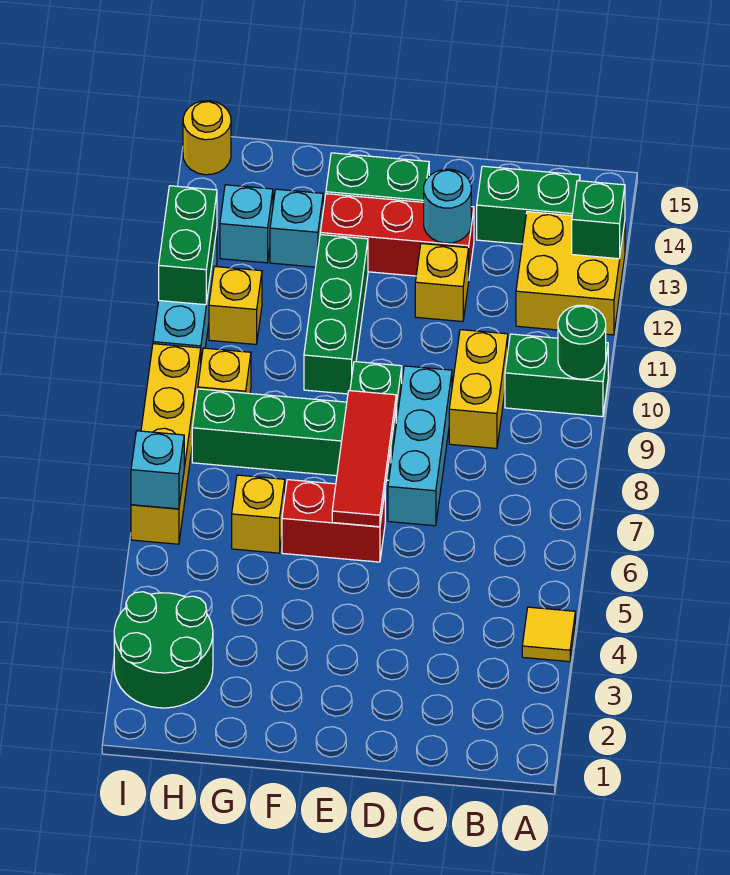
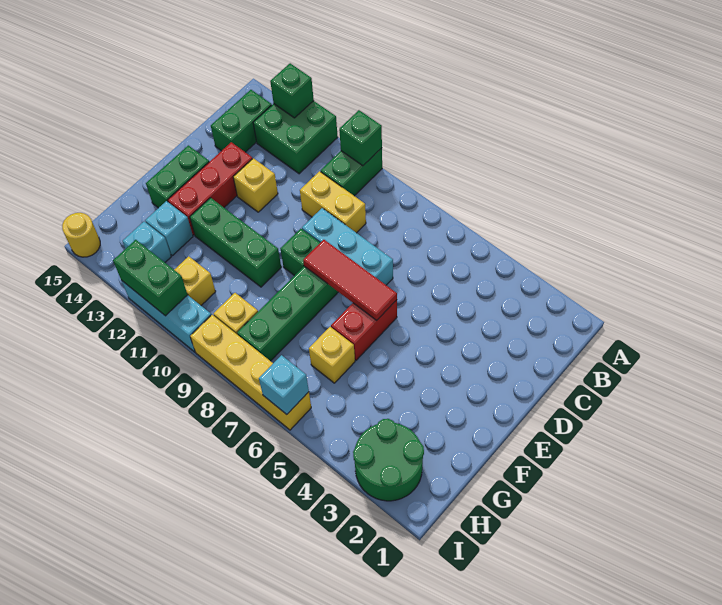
yellow 1x1 tile [522,607,575,662] -> none
green 1x1 round brick [558,305,606,379] -> green 1x1 brick [339,110,382,166]
yellow 2x2 brick [516,212,625,335] -> green 2x2 brick [253,101,338,174]
cyan 1x1 round brick [424,169,471,243] -> none

